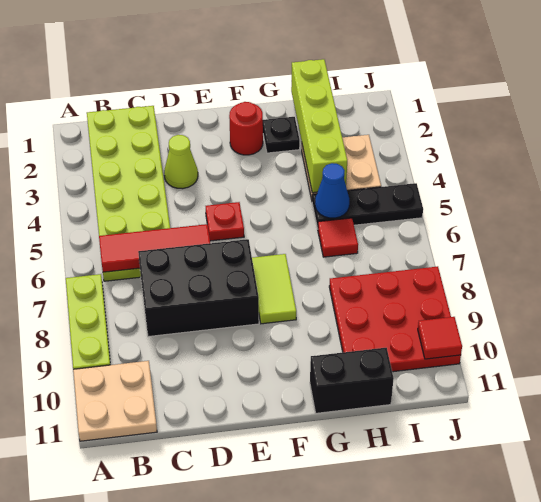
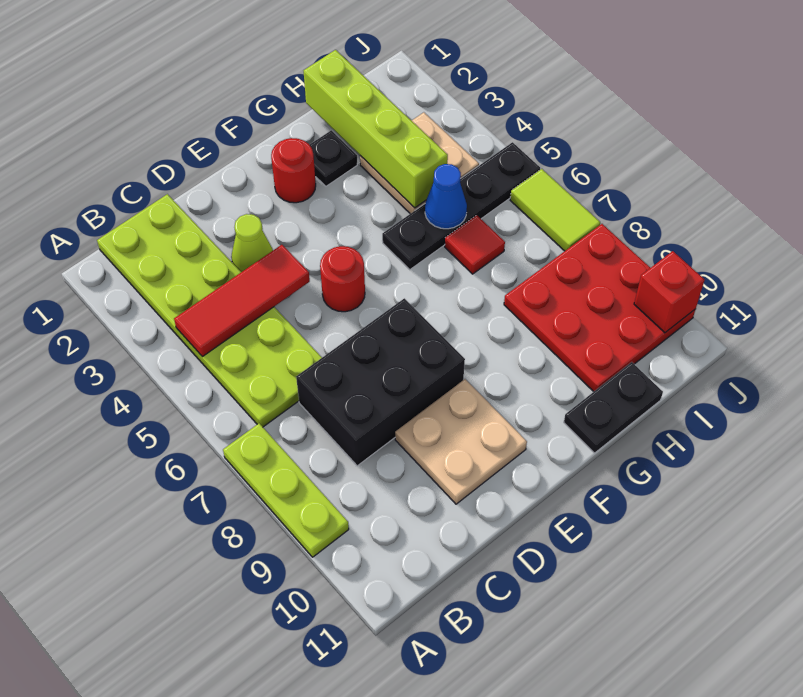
tan 2x2 plate [73,361,157,441] -> tan 2x2 plate moved to [395,379,527,504]
red 1x3 tile [99,224,210,272] -> red 1x3 tile moved to [174,245,310,357]
red 1x1 plate [206,202,244,241] -> red 1x1 round brick [320,246,365,312]
lime 1x2 tile [252,254,296,324] -> lime 1x2 tile moved to [510,169,600,251]
black 1x2 brick [310,348,394,413] -> black 1x2 plate [564,362,663,453]
black 1x3 plate [312,183,423,229] -> black 1x4 plate [382,142,540,270]
red 1x1 tile [418,317,462,359] -> red 1x1 brick [634,251,705,333]

